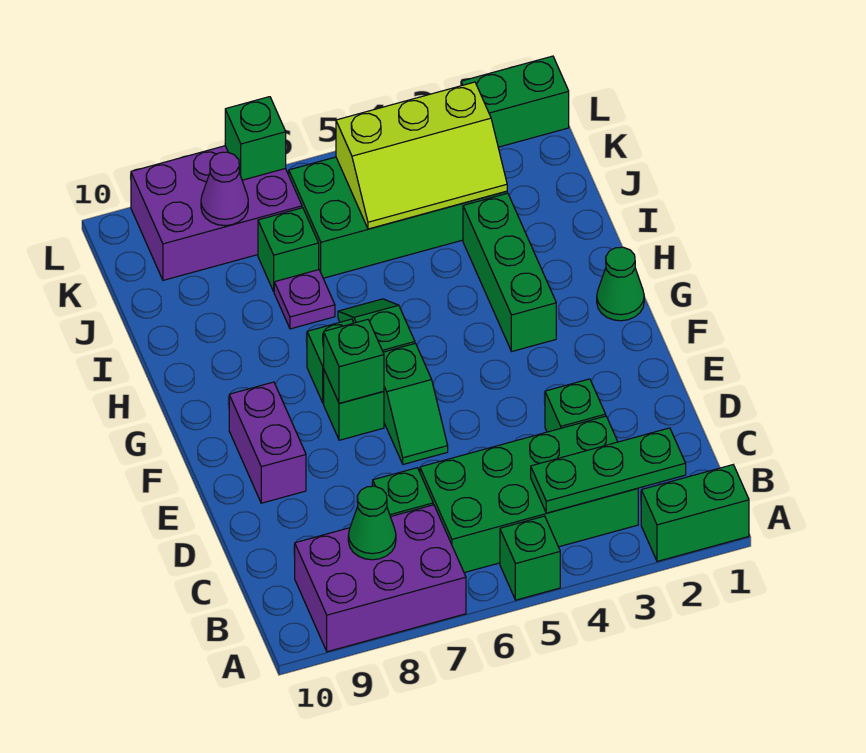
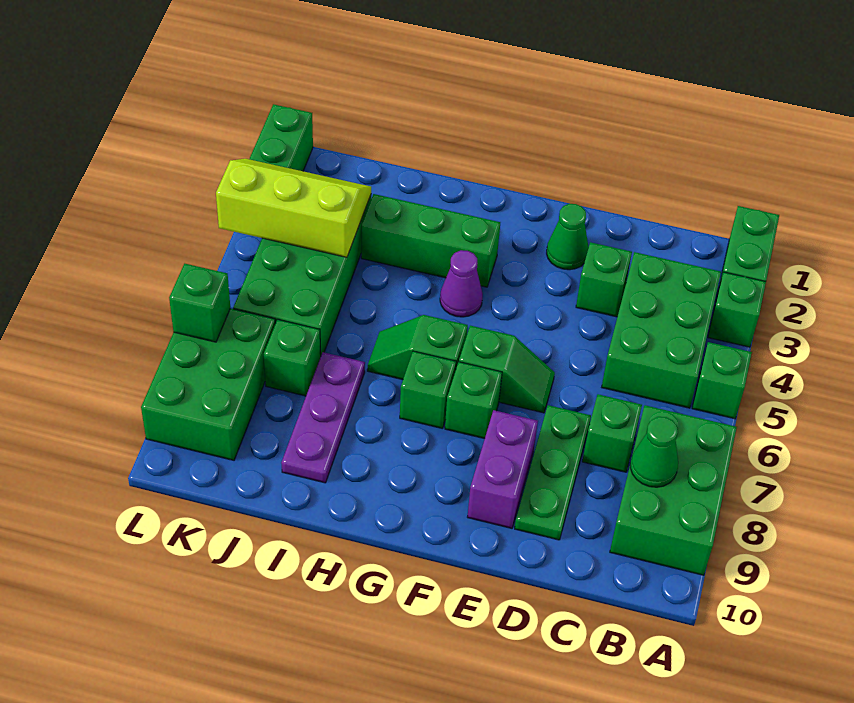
purple 2x3 brick [295,505,466,652] -> green 2x3 brick [610,405,737,575]
green 1x3 plate [531,428,686,513] -> green 1x3 plate moved to [515,405,591,540]
green 2x4 brick [420,416,638,573] -> green 2x3 brick [602,252,721,408]
purple 1x2 brick [229,382,306,503] -> purple 1x2 brick turned to [468,410,538,528]
green 1x1 brick [324,319,384,403] -> green 1x1 brick moved to [708,272,766,347]
green 1x1 cone [597,247,644,321] -> green 1x1 cone moved to [547,204,589,270]
purple 1x1 plate [274,270,335,329] -> purple 1x3 plate [281,352,365,483]
lime 2x3 slope [336,82,507,229] -> lime 2x3 slope turned to [216,159,371,257]
purple 2x3 brick [131,146,302,280] -> green 2x3 brick [141,308,275,460]
purple 1x1 cone [201,152,248,226] -> purple 1x1 cone moved to [440,250,483,317]

